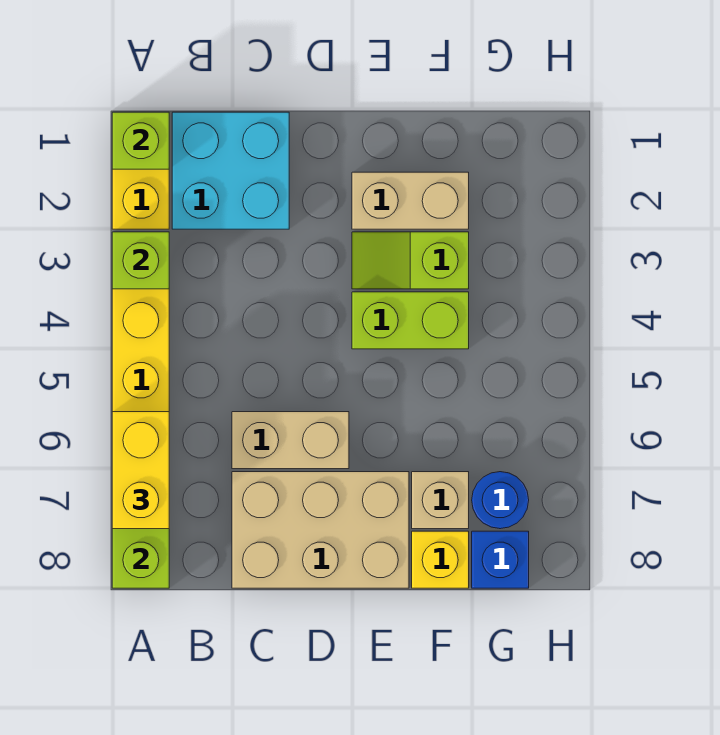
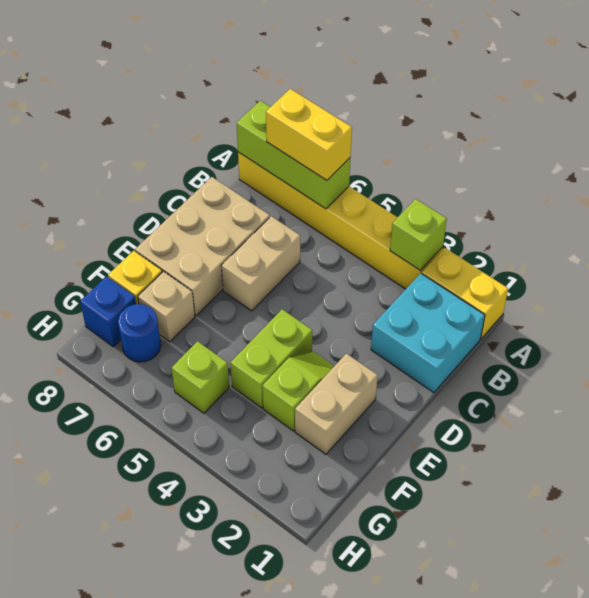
lime 1x1 brick [112,112,169,169] -> lime 1x1 brick moved to [172,341,229,413]

